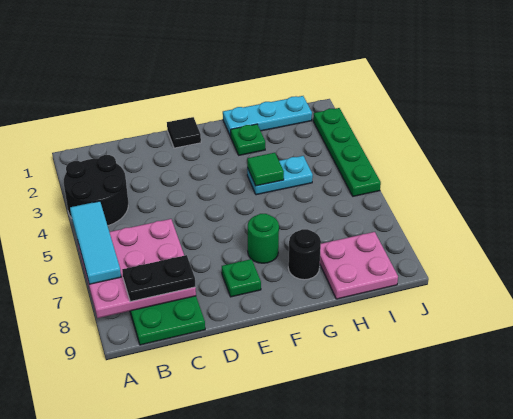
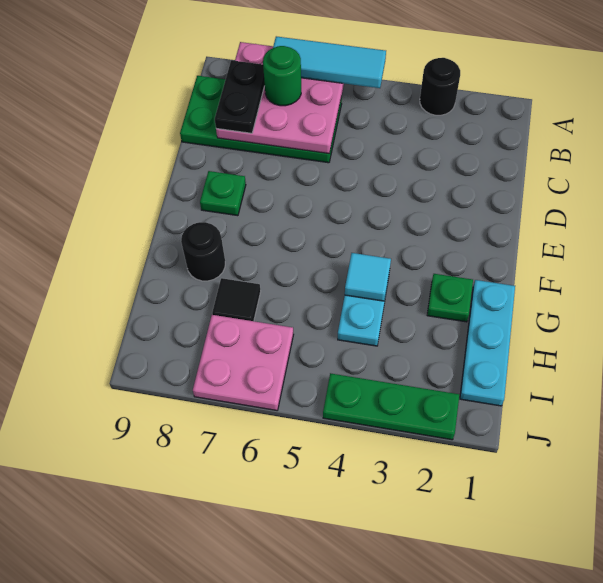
black 2x2 round brick [64,155,128,226] -> black 1x1 round brick [420,58,460,115]
black 1x1 tile [167,117,201,148] -> black 1x1 tile moved to [212,278,261,321]
green 1x1 round brick [248,214,279,263] -> green 1x1 round brick moved to [263,46,301,106]
green 1x1 tile [247,153,284,186] -> cyan 1x1 tile [345,253,391,301]
pink 2x2 plate [320,232,398,299] -> pink 2x2 plate moved to [193,315,294,410]
green 1x4 plate [313,108,381,196] -> green 1x3 plate [323,373,459,440]

